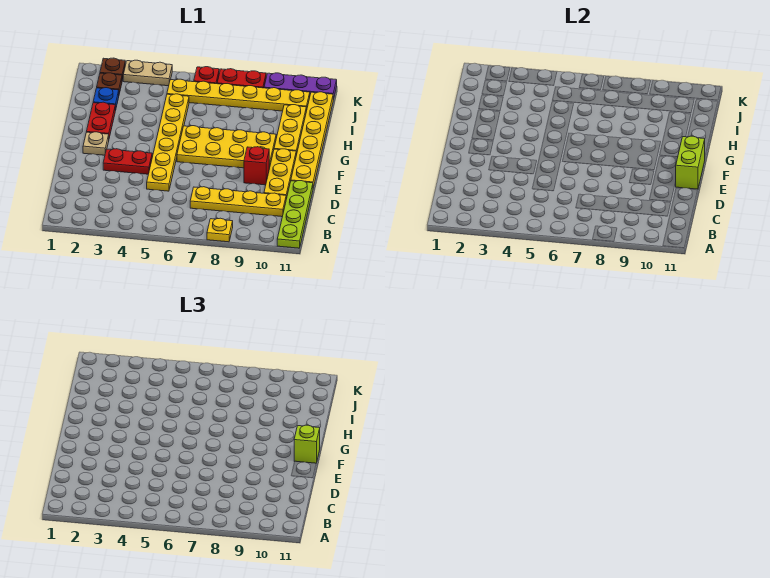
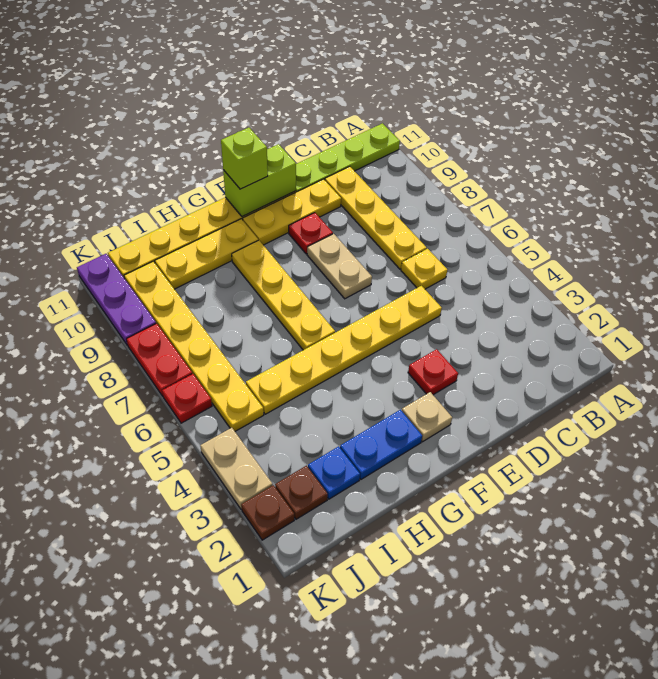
yellow 1x1 plate [207,218,233,242] -> yellow 1x1 plate moved to [401,249,447,289]
red 1x2 plate [103,149,152,174] -> red 1x1 plate [408,349,458,395]
none -> tan 1x2 plate [307,234,372,299]
red 1x1 brick [244,147,269,185] -> red 1x1 plate [289,213,333,254]
yellow 2x4 plate [177,126,276,168] -> yellow 1x4 plate [232,240,335,350]
red 1x2 plate [87,102,115,138] -> blue 1x2 plate [340,410,422,479]

